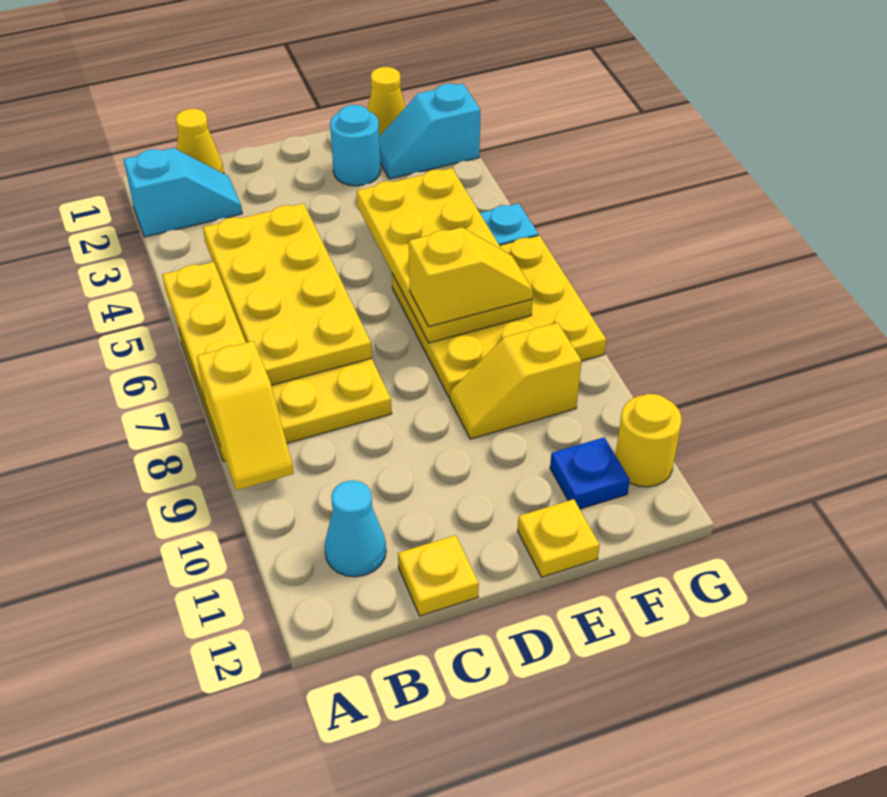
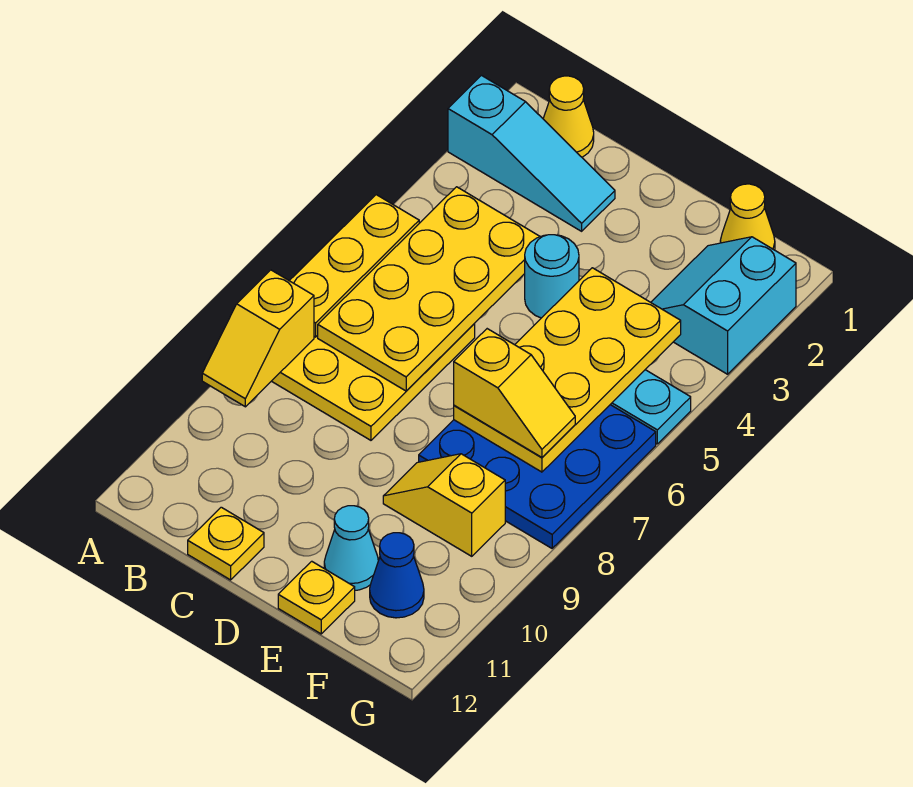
cyan 1x2 slope [124,148,242,237] -> cyan 1x3 slope [448,75,615,231]
cyan 1x1 cone [325,481,386,577] -> cyan 1x1 cone moved to [324,506,378,590]
cyan 1x1 round brick [330,105,381,186] -> cyan 1x1 round brick moved to [525,235,579,318]
yellow 3x3 plate [392,235,606,398] -> blue 3x3 plate [419,405,656,548]
cyan 1x2 slope [379,84,480,179] -> cyan 2x2 slope [651,237,796,374]
blue 1x1 plate [550,437,630,509] -> blue 1x1 cone [370,533,424,618]
yellow 1x1 round brick [616,394,681,487] -> none

